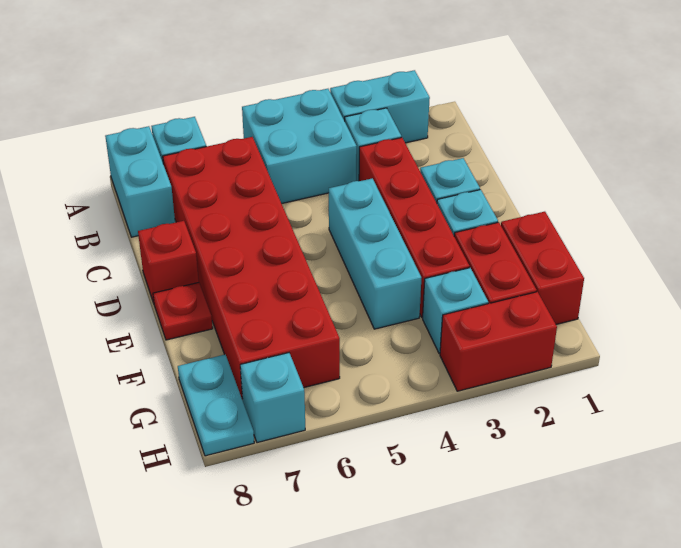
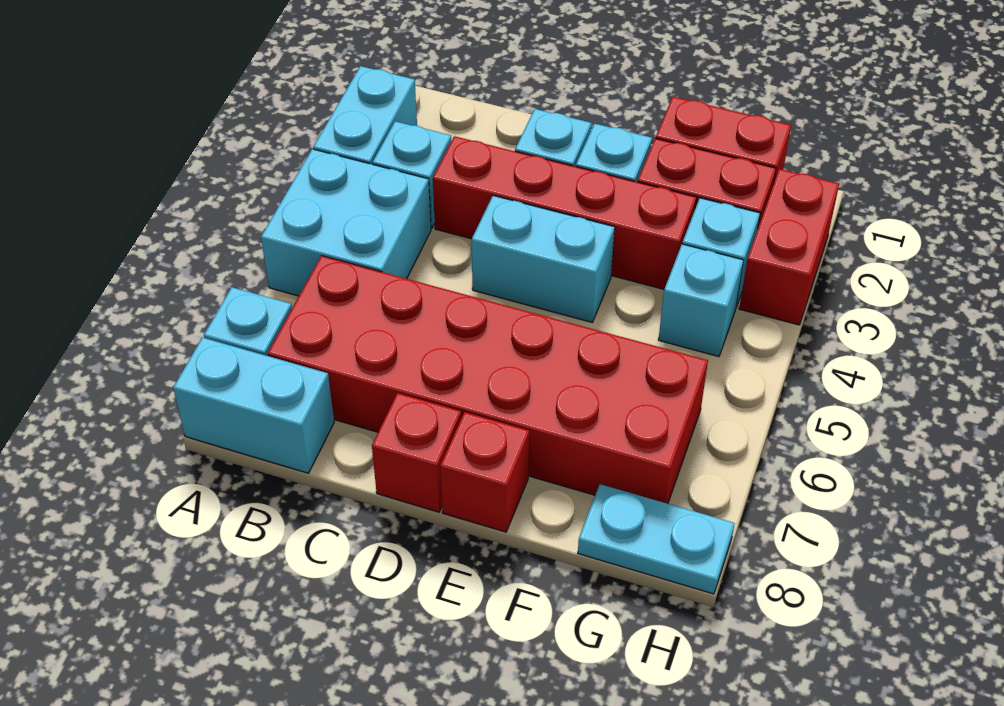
cyan 1x3 brick [329,178,421,329] -> cyan 1x2 brick [472,196,615,322]
red 1x1 plate [153,283,213,340] -> red 1x1 brick [440,412,529,532]
cyan 1x1 brick [240,353,305,443] -> cyan 1x1 brick moved to [659,244,743,357]

